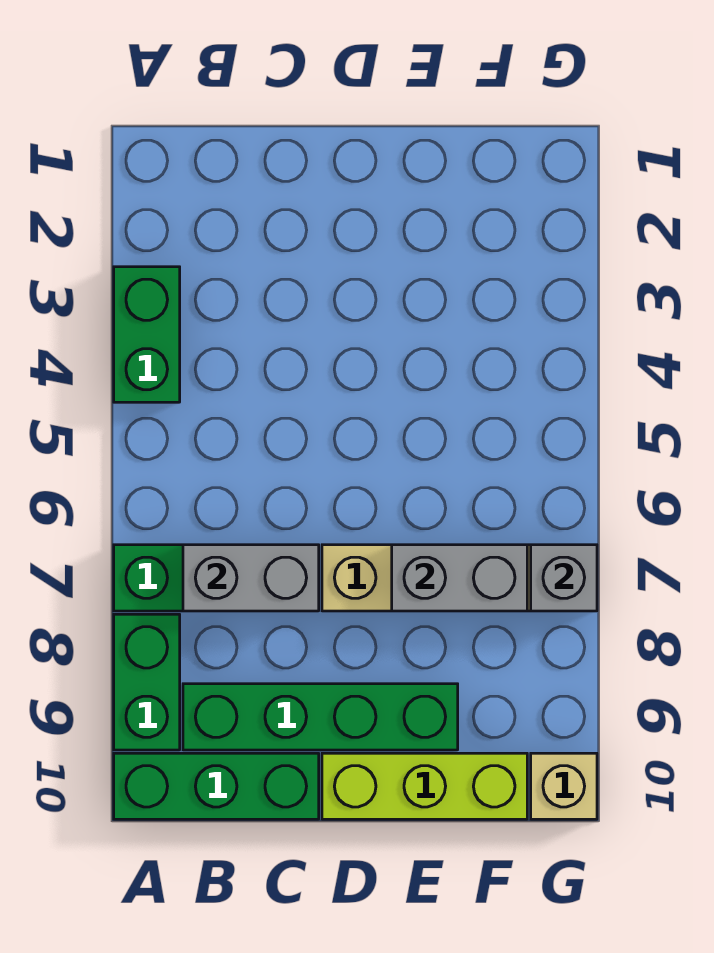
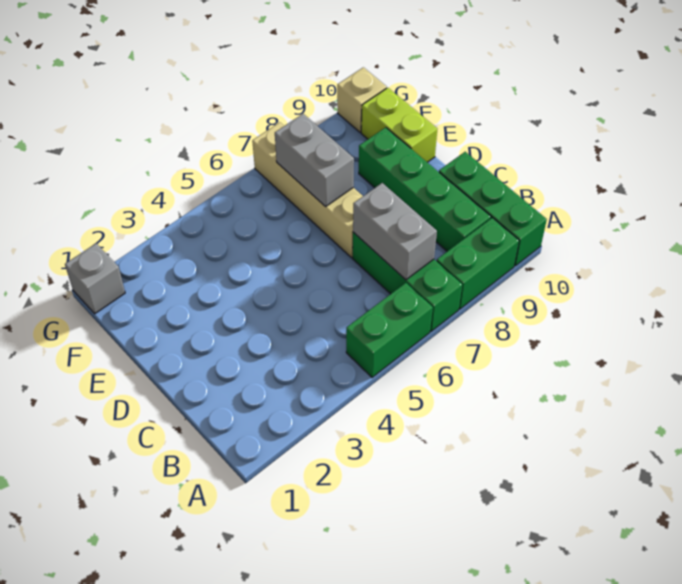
green 1x2 brick [114,267,180,402] -> green 1x2 brick moved to [346,283,433,378]
lime 1x3 brick [322,753,527,819] -> lime 1x2 brick [361,88,437,162]
grey 1x1 brick [531,545,597,611] -> grey 1x1 brick moved to [65,244,125,314]

